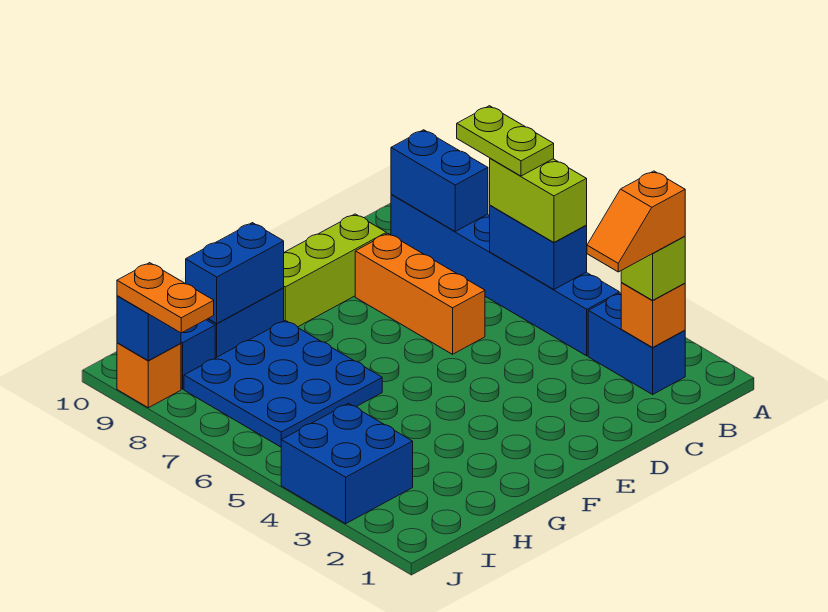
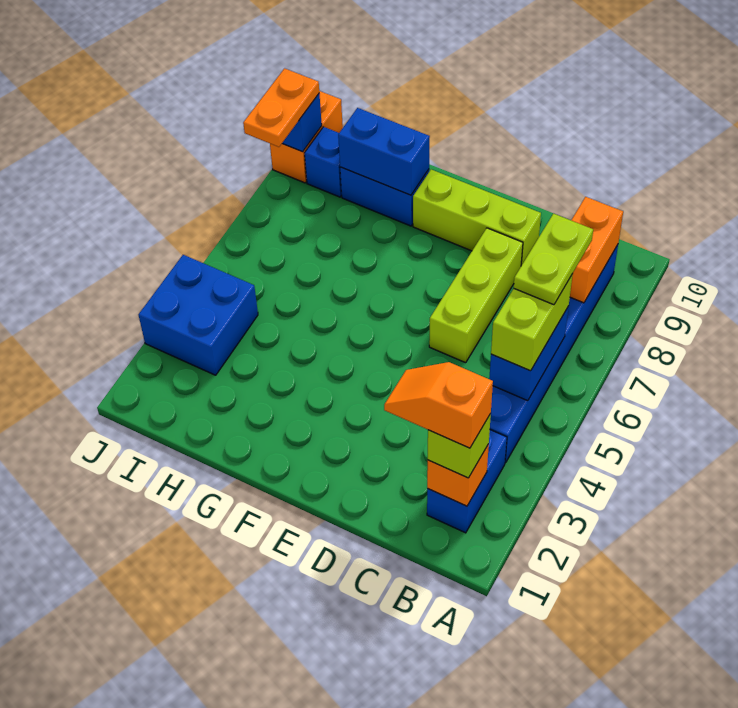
blue 1x2 brick [391,130,488,231] -> orange 1x2 brick [570,197,623,303]
orange 1x3 brick [355,234,485,354] -> lime 1x3 brick [429,228,523,363]
blue 3x3 plate [184,320,382,447] -> none
orange 1x1 brick [117,343,181,408] -> orange 1x2 brick [270,91,343,183]

